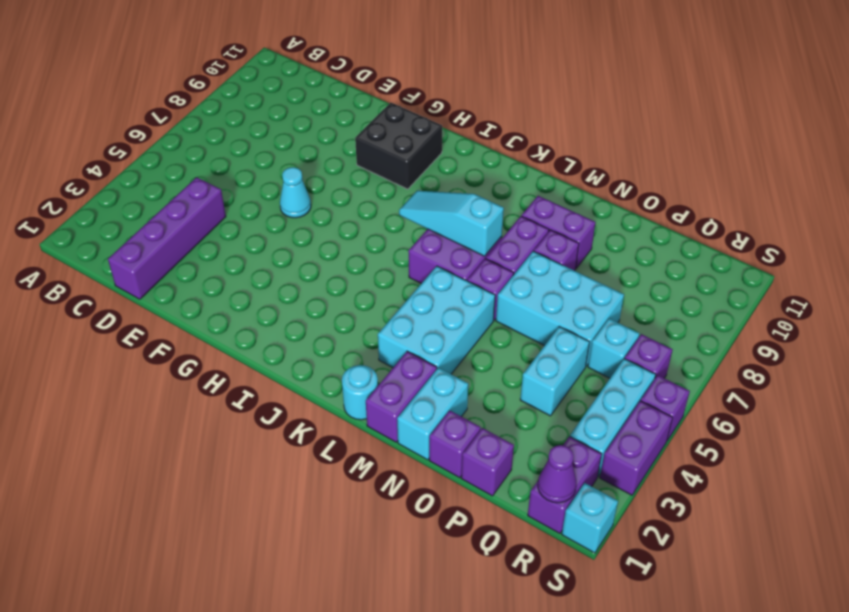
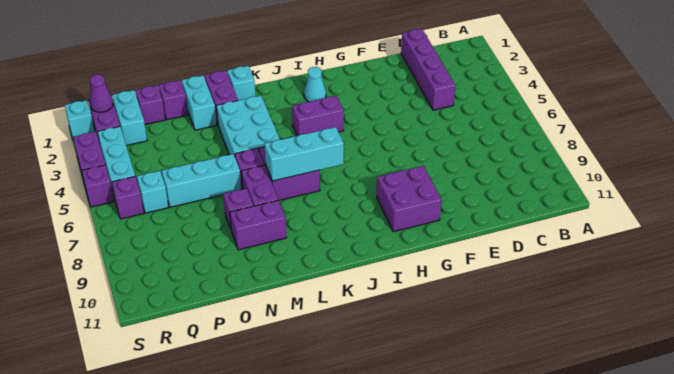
cyan 1x1 cone [280,167,311,218] -> cyan 1x1 cone moved to [304,67,326,102]
black 2x2 brick [355,103,442,189] -> purple 2x2 brick [377,166,442,232]
none -> purple 1x2 brick [292,96,344,136]
cyan 1x3 slope [399,191,504,256] -> cyan 1x3 brick [264,127,344,181]
cyan 1x1 round brick [342,365,378,420] -> cyan 1x1 brick [227,66,256,100]
cyan 2x3 brick [496,251,624,366] -> cyan 1x3 brick [162,154,241,207]
cyan 1x2 brick [520,327,590,416] -> cyan 1x2 brick moved to [112,90,147,146]

